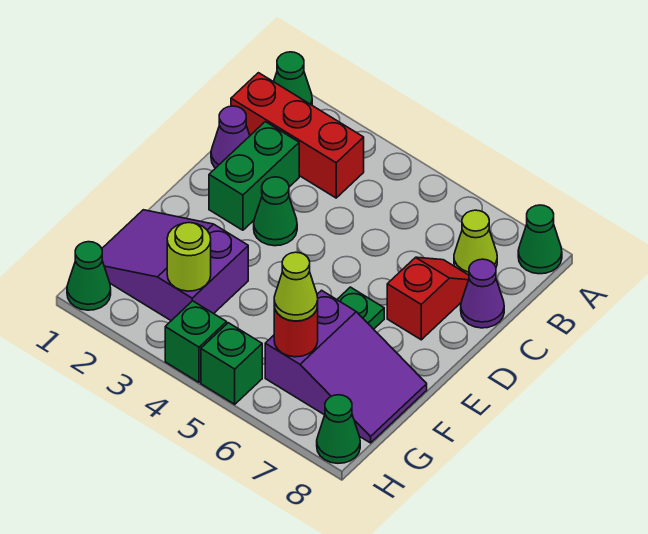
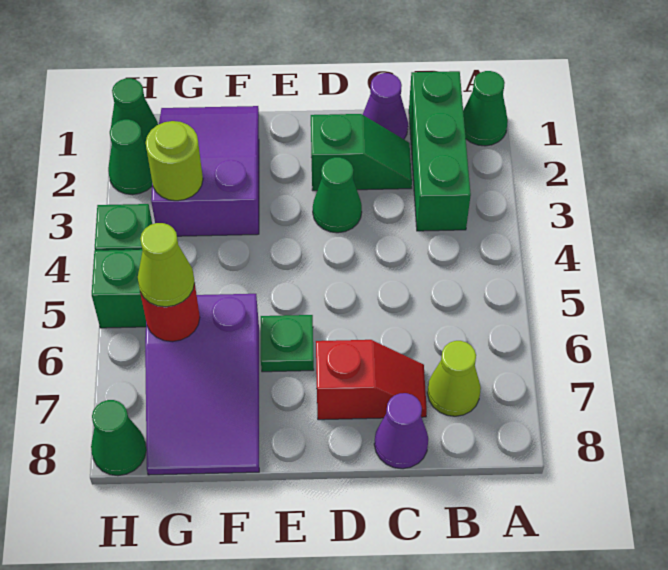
green 1x1 cone [518,205,562,274] -> green 1x1 cone moved to [108,119,152,195]
red 1x3 brick [231,73,364,198] -> green 1x3 brick [409,71,471,231]
green 1x2 brick [209,122,299,230] -> green 1x2 slope [311,114,412,191]

